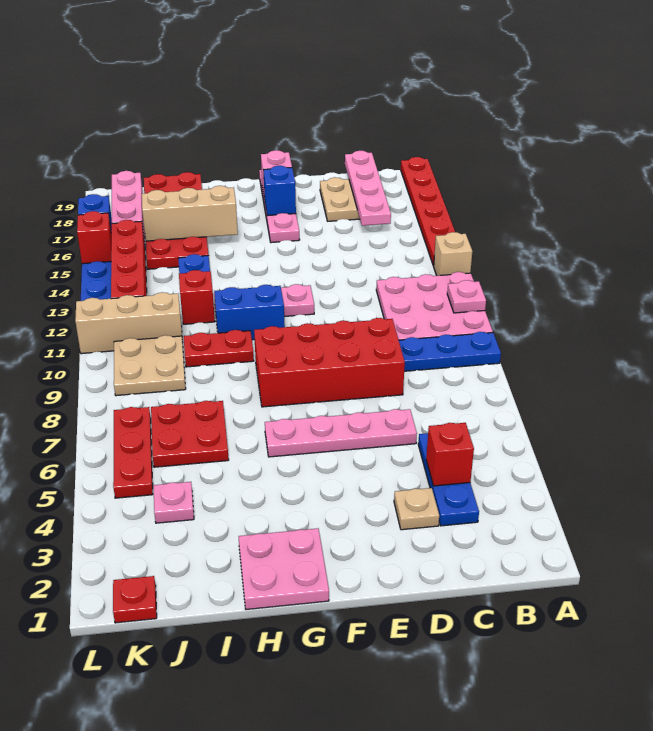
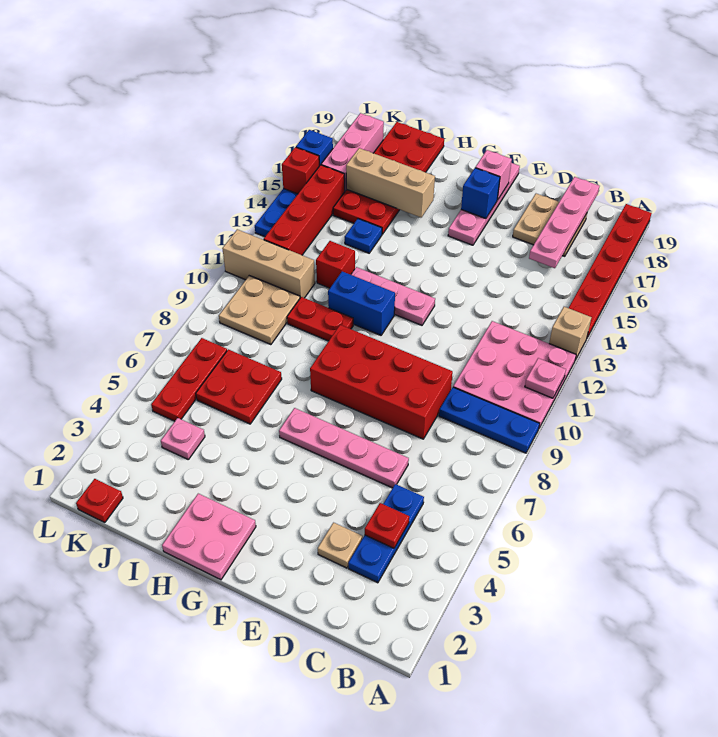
red 1x1 brick [426,423,474,486] -> red 1x1 plate [365,503,409,548]

